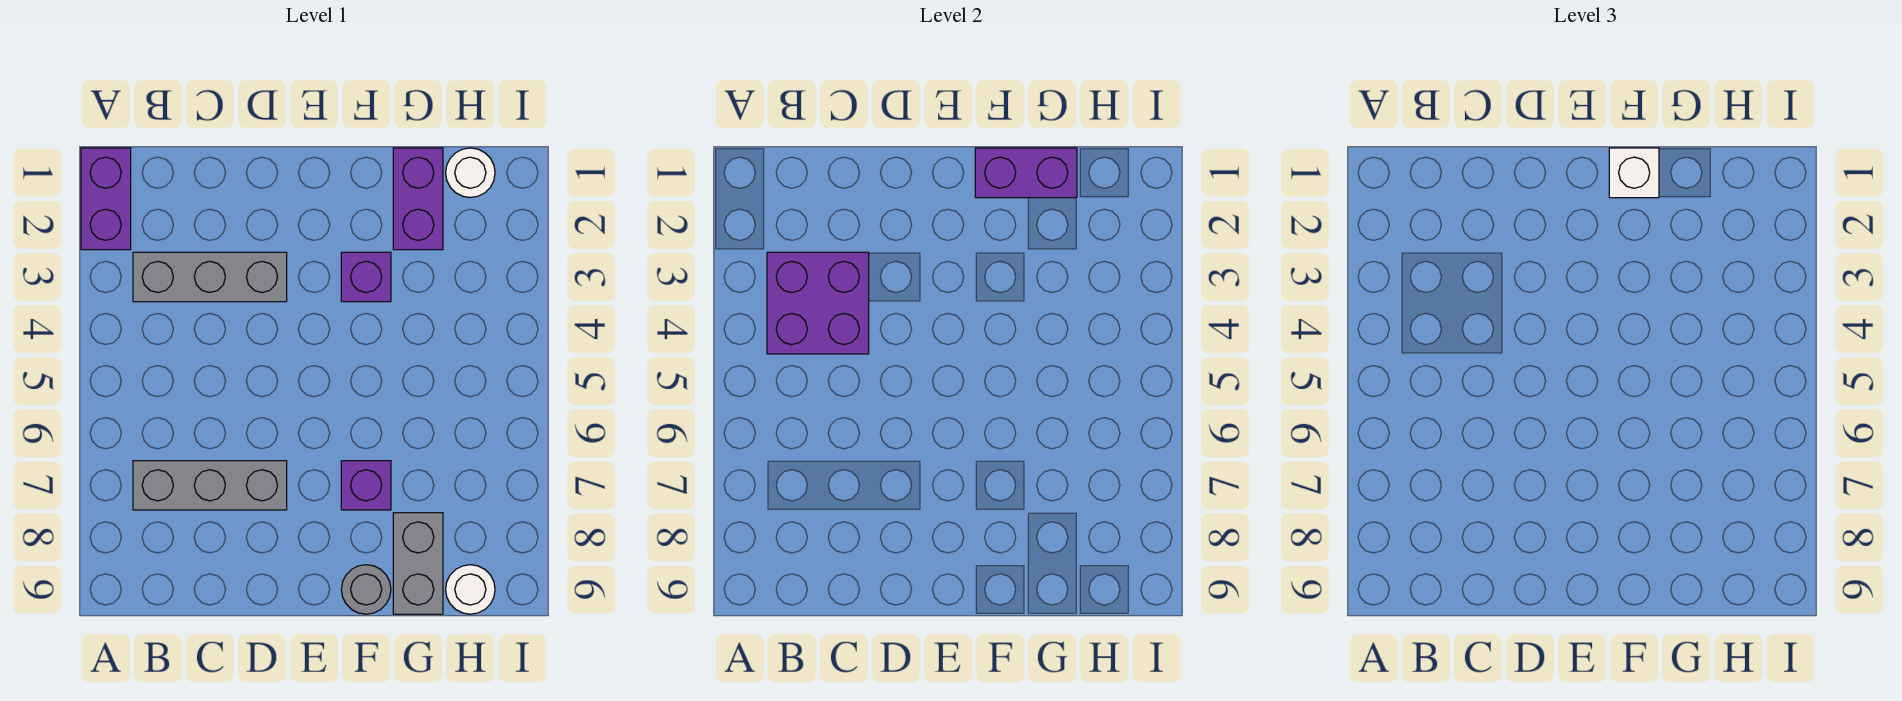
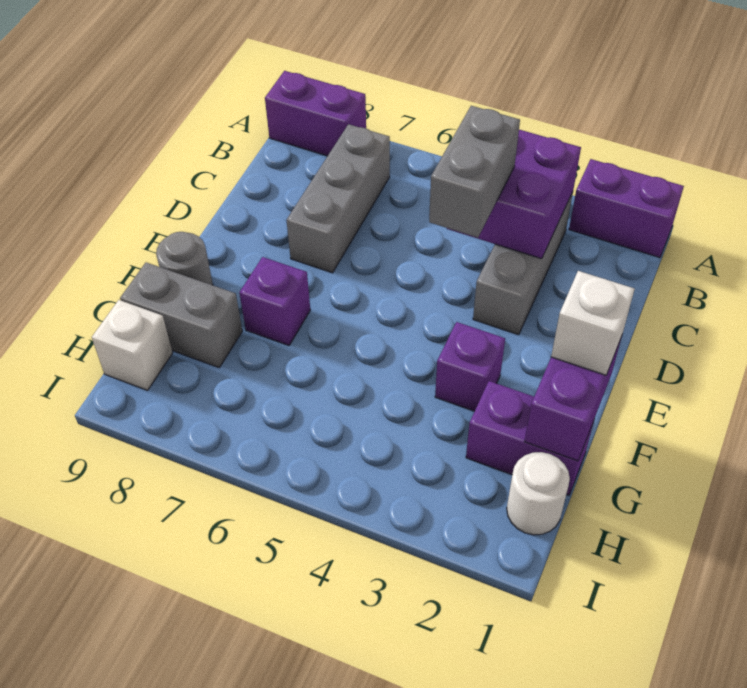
none -> purple 1x2 brick [265,71,366,156]
none -> grey 1x2 brick [429,106,520,238]
white 1x1 round brick [446,565,495,614] -> white 1x1 brick [92,300,172,390]

